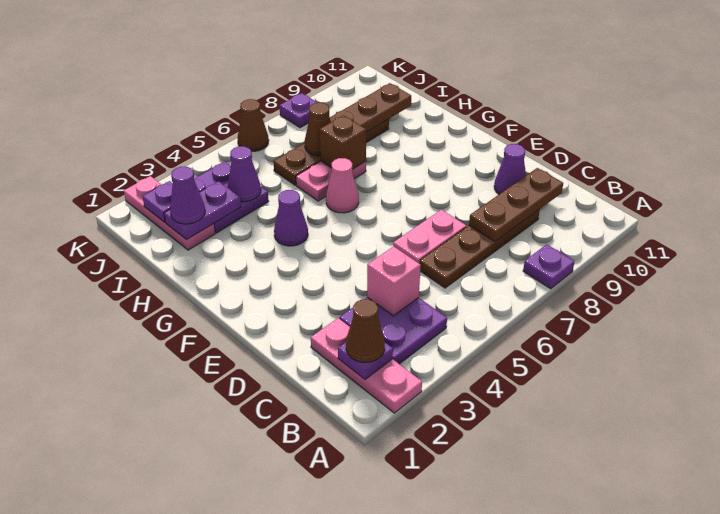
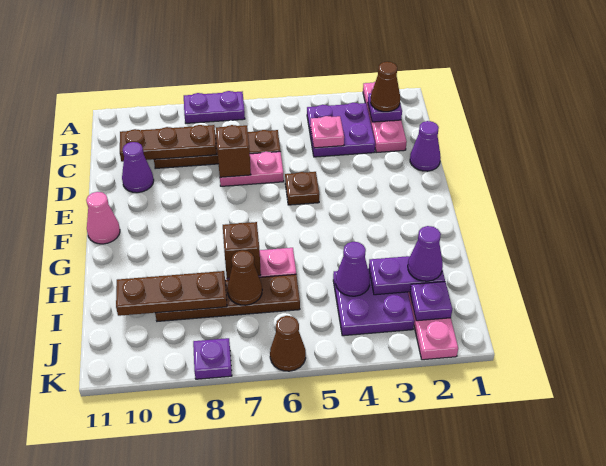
purple 1x1 plate [523,244,574,289] -> purple 1x2 plate [184,91,245,123]
pink 1x1 brick [367,246,421,316] -> pink 1x1 plate [310,116,344,148]
none -> brown 1x1 brick [216,125,251,177]
none -> brown 1x1 plate [285,172,320,205]
purple 1x1 cone [274,190,308,246] -> purple 1x1 cone moved to [410,121,441,171]
pink 1x1 cone [326,158,359,213] -> pink 1x1 cone moved to [86,192,120,244]

